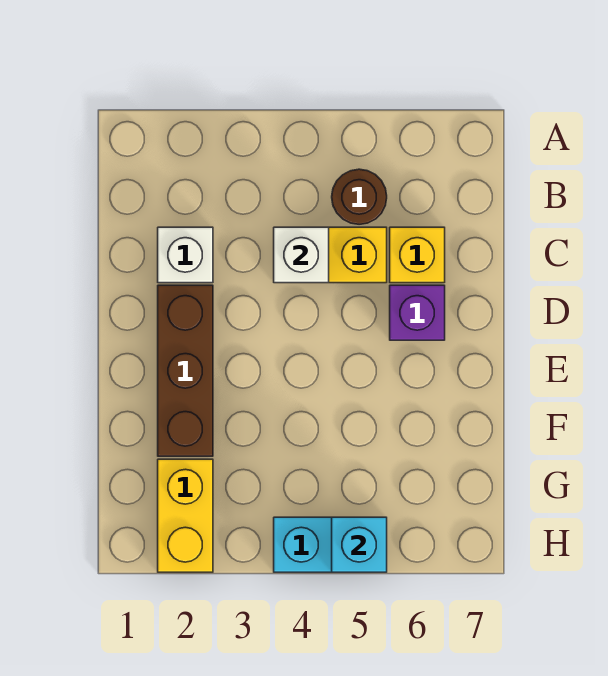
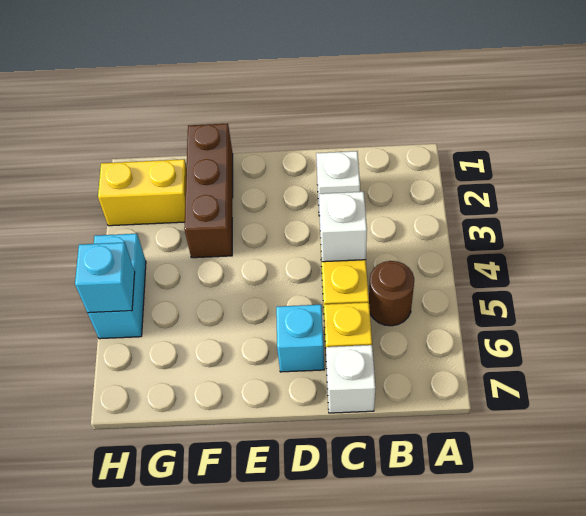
none -> white 1x1 brick [326,345,375,413]
brown 1x3 brick [158,285,213,456] -> brown 1x3 brick turned to [184,124,233,258]
purple 1x1 brick [390,285,445,340] -> cyan 1x1 brick [276,305,324,372]

